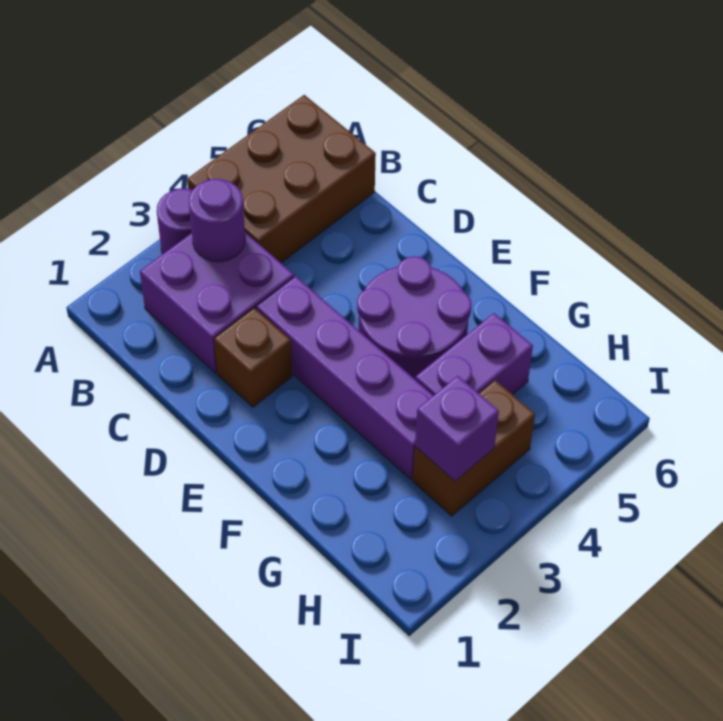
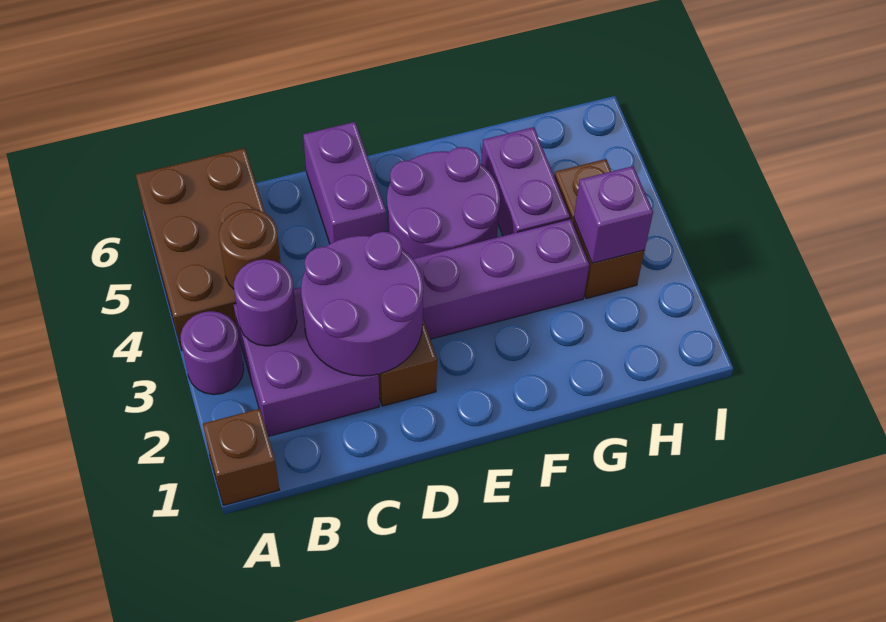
none -> brown 1x1 brick [203,409,279,505]
none -> brown 1x1 round brick [219,209,281,289]
none -> purple 2x2 round brick [301,232,423,376]
none -> purple 1x2 brick [303,122,386,244]

